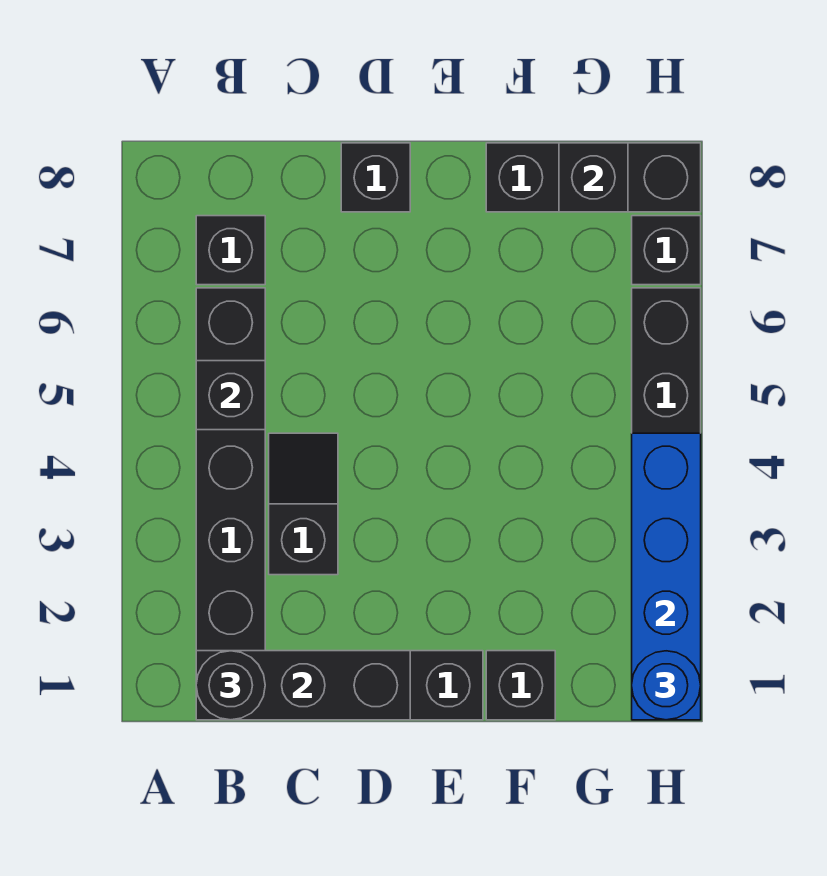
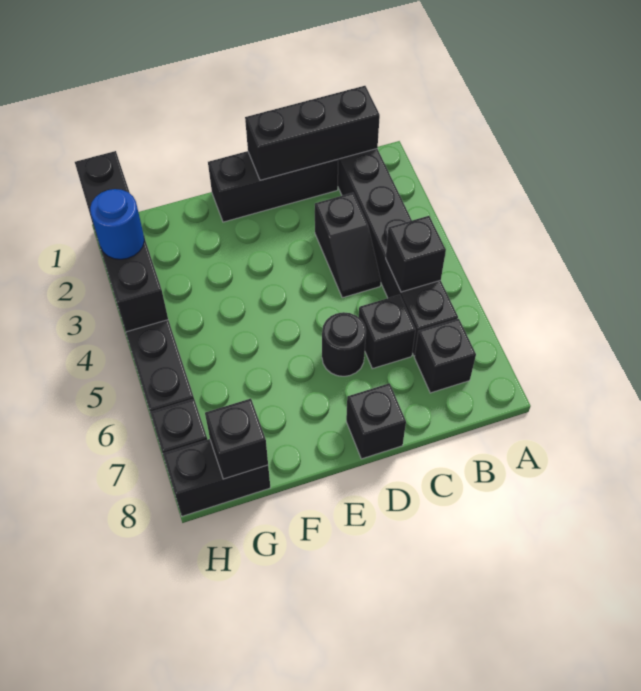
black 1x1 round brick [196,651,265,720] -> black 1x1 round brick moved to [322,312,366,376]
black 1x1 brick [486,651,555,720] -> black 1x1 brick moved to [359,295,415,369]
black 1x3 brick [486,143,701,212] -> black 1x2 brick [163,439,270,516]
blue 1x4 brick [632,433,701,720] -> black 1x4 brick [75,151,168,332]
blue 1x1 round brick [632,651,701,720] -> blue 1x1 round brick moved to [90,189,144,259]

